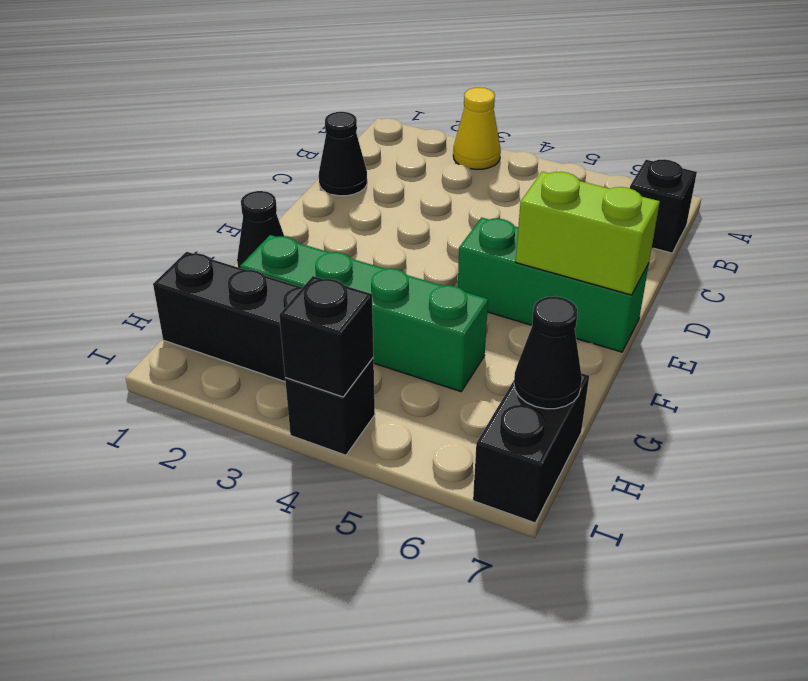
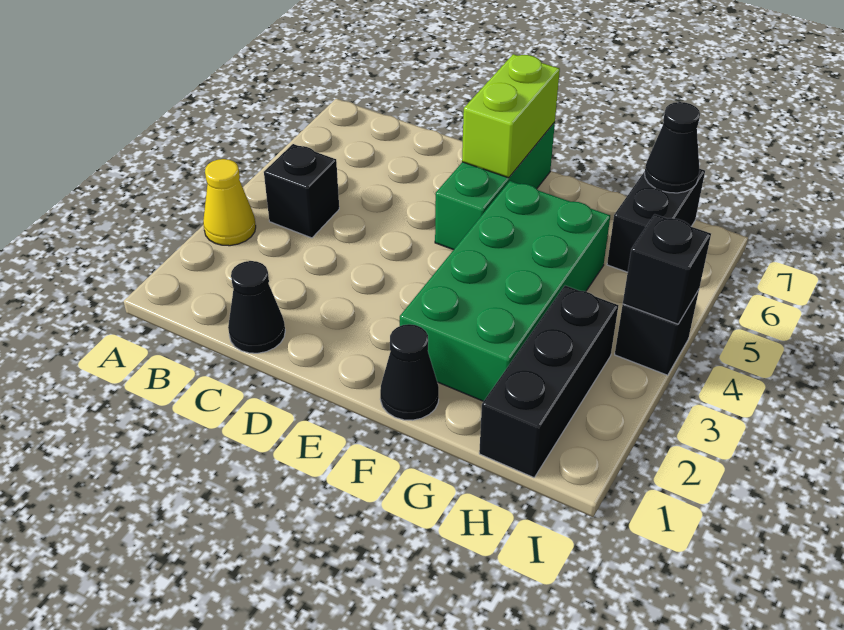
black 1x1 brick [630,159,697,253] -> black 1x1 brick moved to [264,144,339,238]
green 1x4 brick [240,235,488,392] -> green 2x4 brick [400,181,610,401]
black 1x2 brick [473,373,589,523] -> black 1x2 brick turned to [607,169,705,272]

